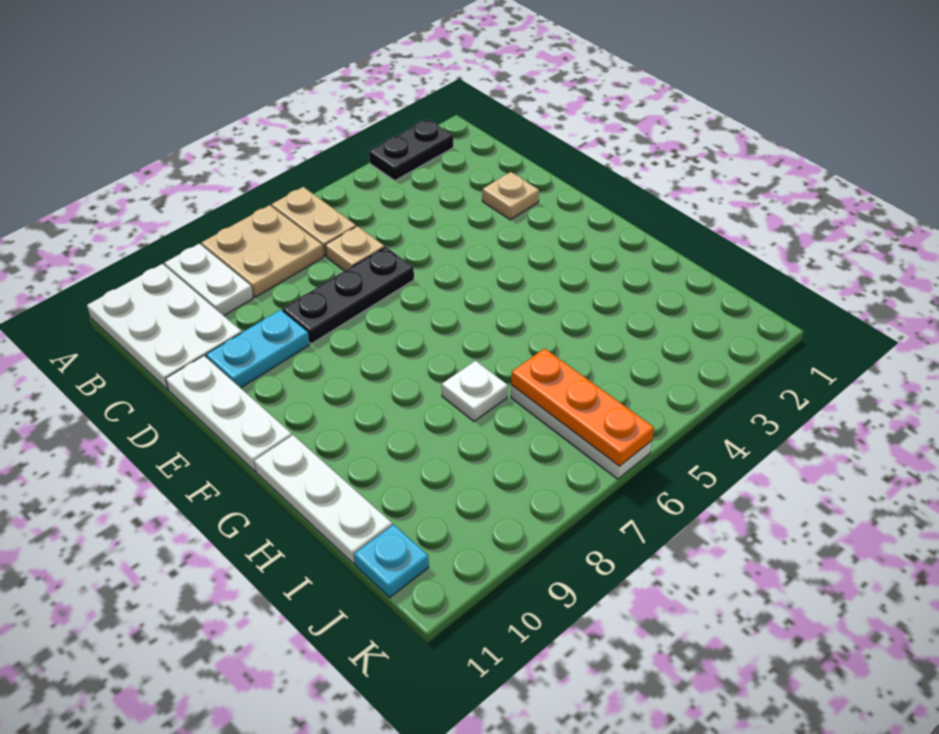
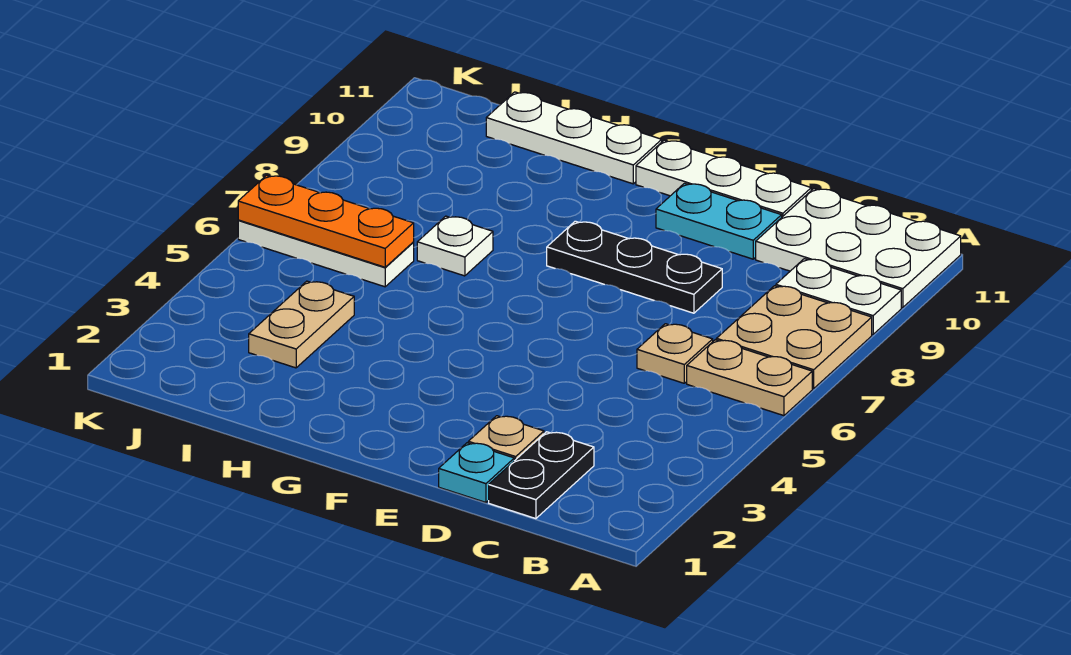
black 1x2 plate [369,119,453,181] -> black 1x2 plate moved to [489,432,594,519]
black 1x3 plate [282,247,414,344] -> black 1x3 plate turned to [547,221,722,313]
cyan 1x2 plate [206,310,310,388] -> cyan 1x2 plate turned to [656,183,782,259]
none -> tan 1x2 plate [249,281,354,368]
cyan 1x1 plate [354,524,429,598] -> cyan 1x1 plate moved to [439,443,514,502]

